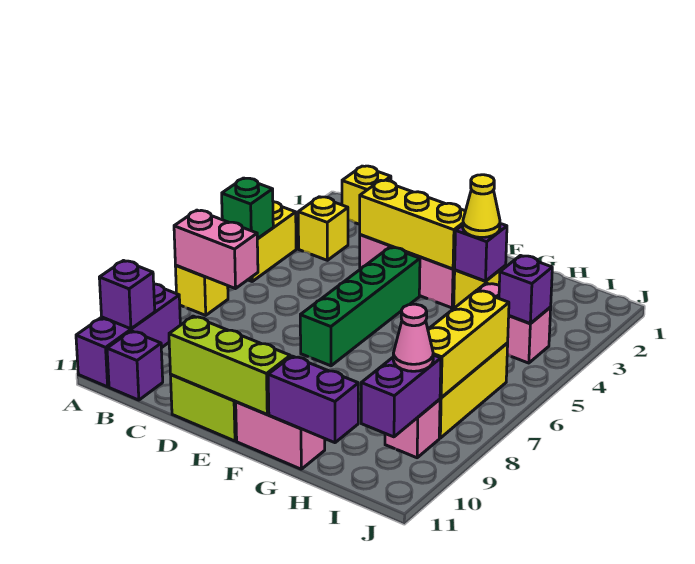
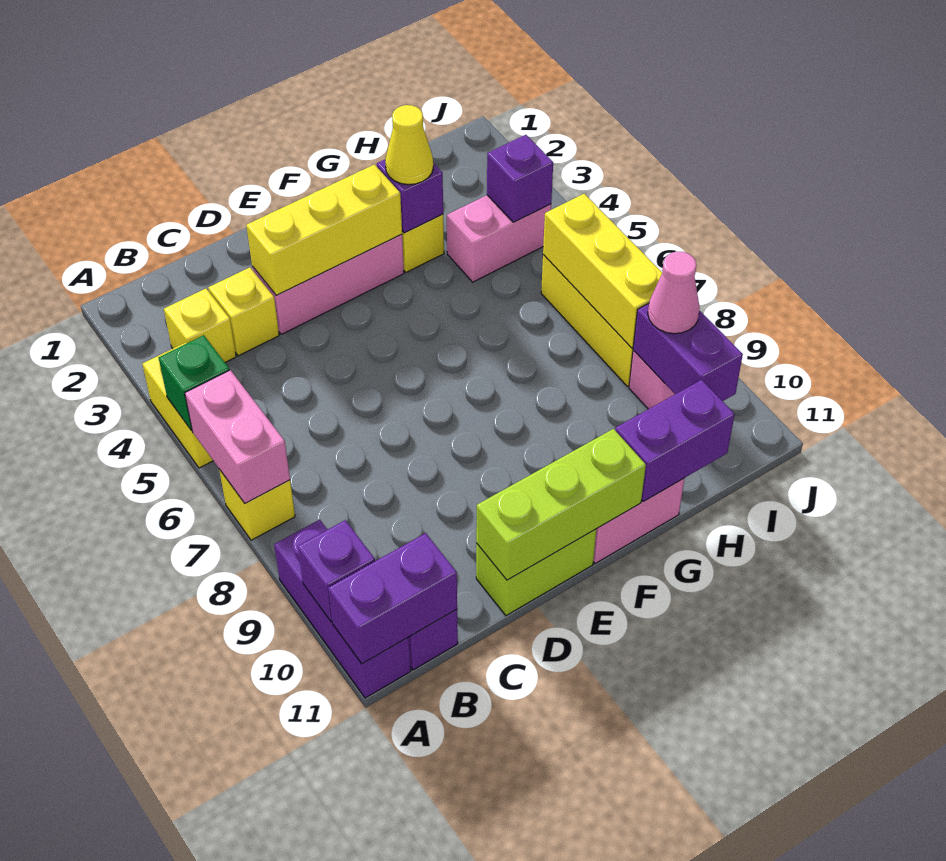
pink 1x2 brick [174,210,258,289] -> pink 1x2 brick turned to [185,370,290,503]
none -> purple 1x2 brick [328,533,457,664]
yellow 1x1 brick [342,166,391,224] -> yellow 1x1 brick moved to [208,267,279,356]
green 1x4 brick [300,247,420,366] -> none

